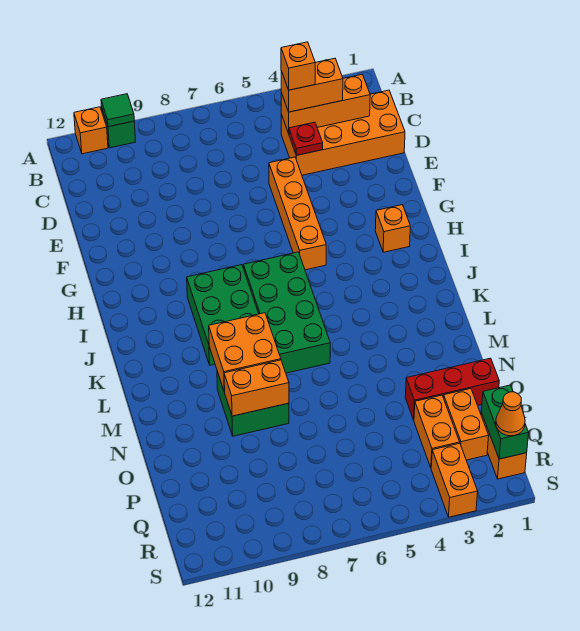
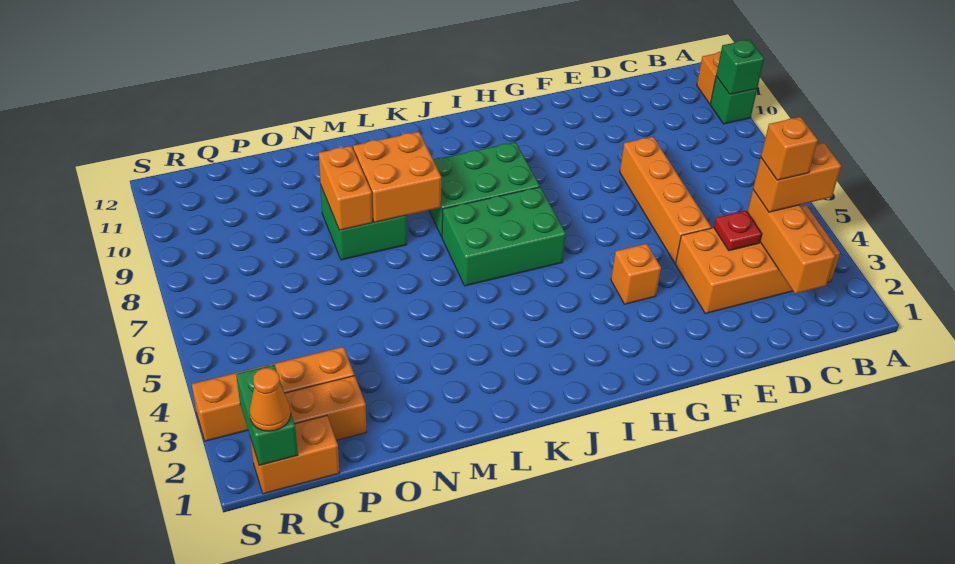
green 1x1 tile [101,94,134,127] -> green 1x1 brick [716,40,764,95]
orange 2x4 brick [281,90,405,175] -> orange 2x4 brick turned to [675,206,840,314]
orange 1x2 brick [281,58,343,112] -> orange 1x2 brick turned to [753,143,841,212]
orange 1x4 brick [269,157,326,270] -> orange 1x4 brick turned to [620,137,711,263]
orange 1x1 brick [375,205,410,252] -> orange 1x1 brick moved to [611,244,661,304]
green 2x4 brick [243,252,330,373] -> green 2x3 brick [442,187,566,286]
red 1x3 brick [405,358,499,420] -> none
green 1x2 brick [481,385,529,459] -> green 1x2 brick turned to [236,365,298,465]

